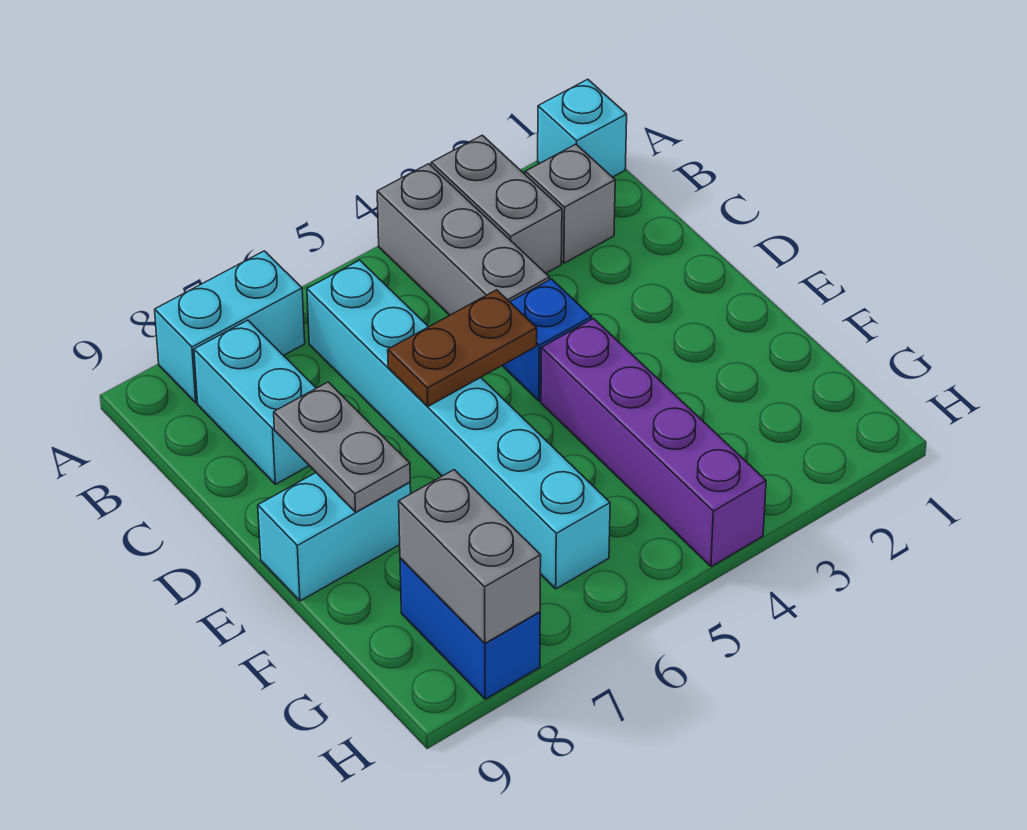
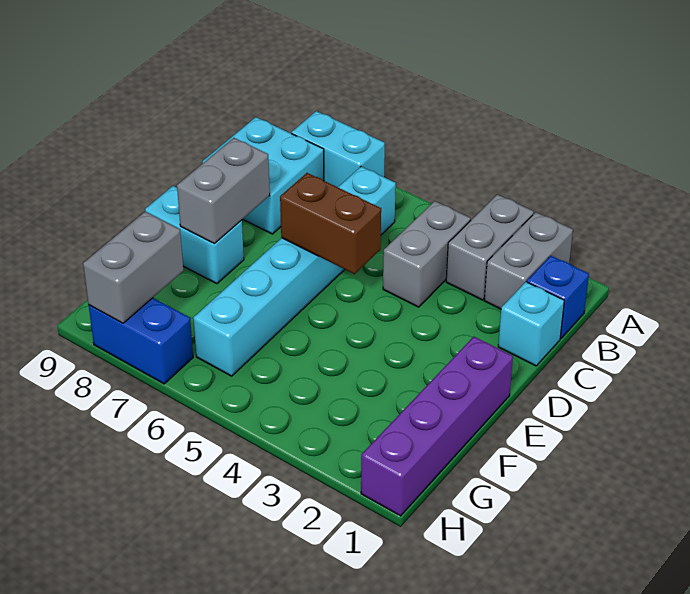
cyan 1x1 brick [538,79,627,177] -> cyan 1x1 brick moved to [498,282,564,366]
grey 1x3 brick [377,164,549,315] -> grey 1x2 brick [383,201,471,307]
grey 1x1 brick [525,144,615,263] -> grey 1x2 brick [484,212,573,309]
cyan 1x2 brick [194,320,316,484] -> cyan 2x2 brick [203,117,324,234]
blue 1x1 brick [502,279,592,401] -> blue 1x1 brick moved to [527,256,589,338]
brown 1x2 plate [388,290,537,406] -> brown 1x2 brick [280,173,381,274]
grey 1x2 plate [274,382,410,512] -> grey 1x2 brick [177,138,270,243]
purple 1x4 brick [541,319,766,567] -> purple 1x4 brick moved to [361,337,513,516]
blue 1x2 brick [400,558,540,699] -> blue 1x2 brick turned to [89,298,193,384]

